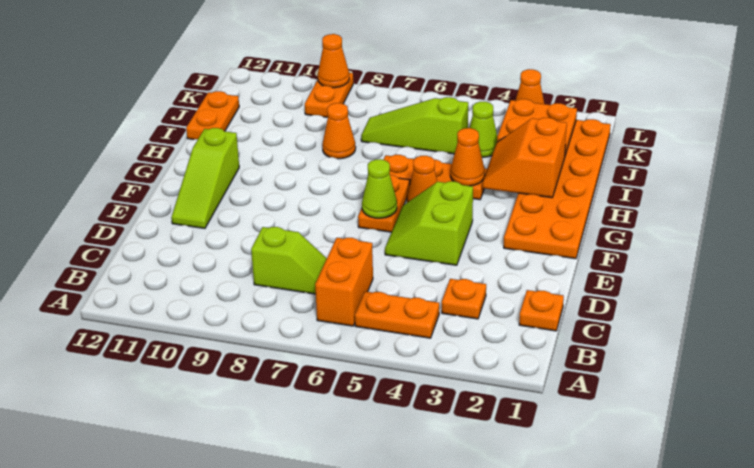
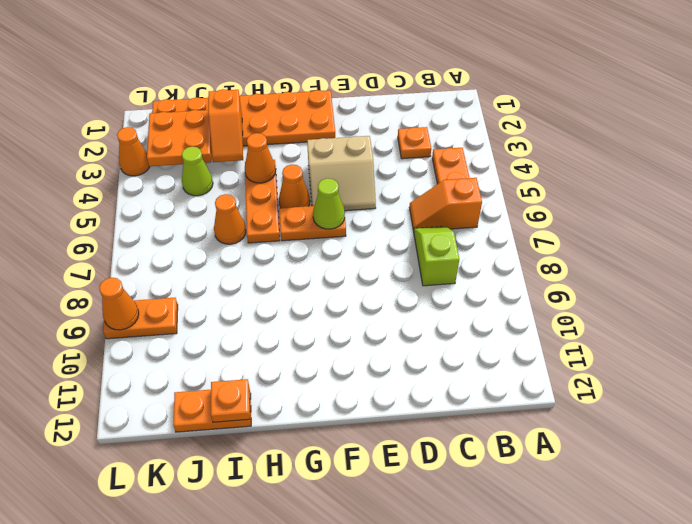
orange 1x2 brick [315,238,373,326] -> orange 1x2 slope [409,178,482,231]
orange 1x1 plate [519,290,564,331] -> orange 1x1 plate moved to [211,379,250,422]
lime 2x2 slope [385,181,473,265] -> tan 2x2 slope [307,136,376,211]
lime 1x3 slope [171,128,239,228] -> none
orange 2x2 slope [482,118,567,198] -> orange 1x2 slope [208,89,243,162]
orange 1x1 cone [322,103,356,159] -> orange 1x1 cone moved to [214,194,246,244]
lime 1x3 slope [361,97,468,154] -> none

